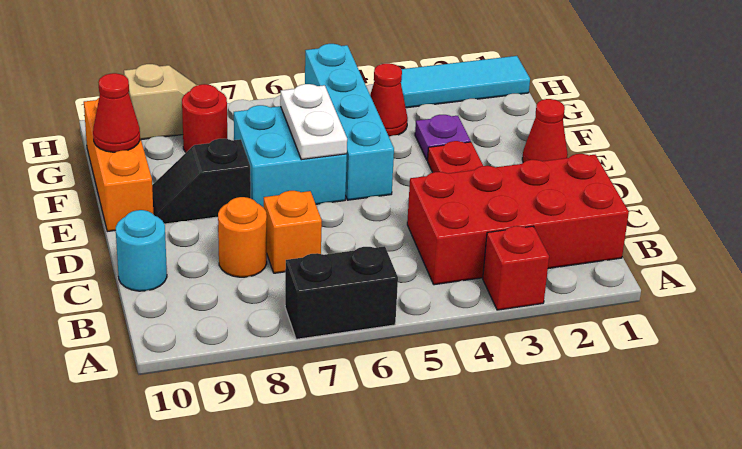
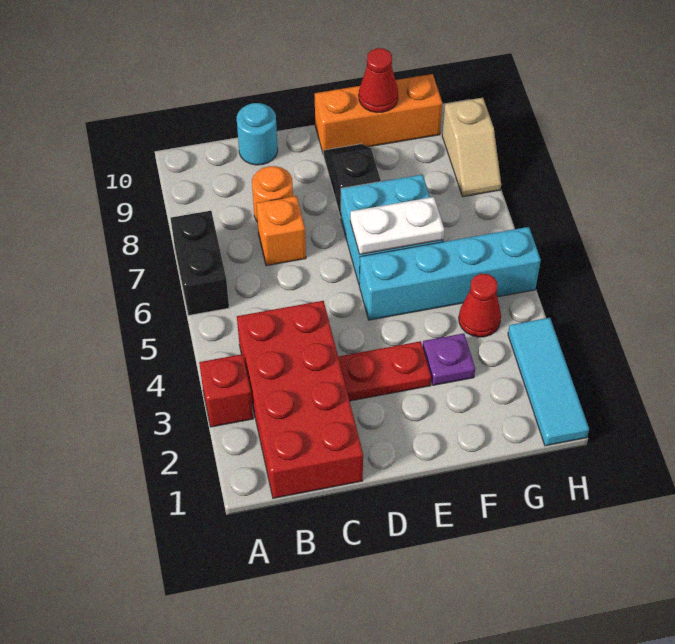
red 1x1 cone [522,99,568,163] -> none
red 1x1 round brick [182,84,227,152] -> none

